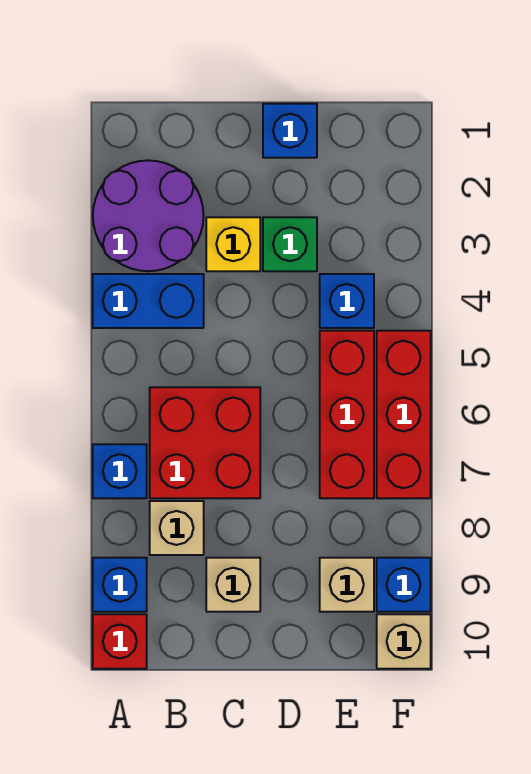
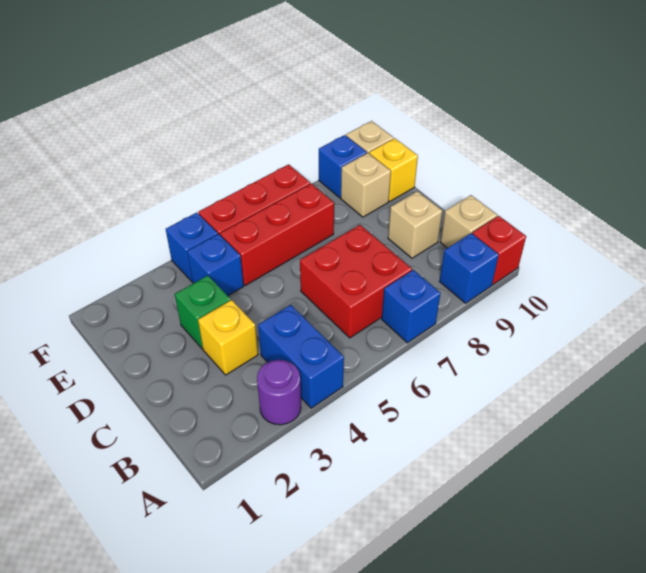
purple 2x2 round brick [93,160,204,271] -> purple 1x1 round brick [257,360,301,425]
tan 1x1 brick [150,501,204,555] -> tan 1x1 brick moved to [440,195,497,248]
blue 1x1 brick [263,104,317,158] -> blue 1x1 brick moved to [166,213,218,281]
none -> yellow 1x1 brick [369,138,418,201]

